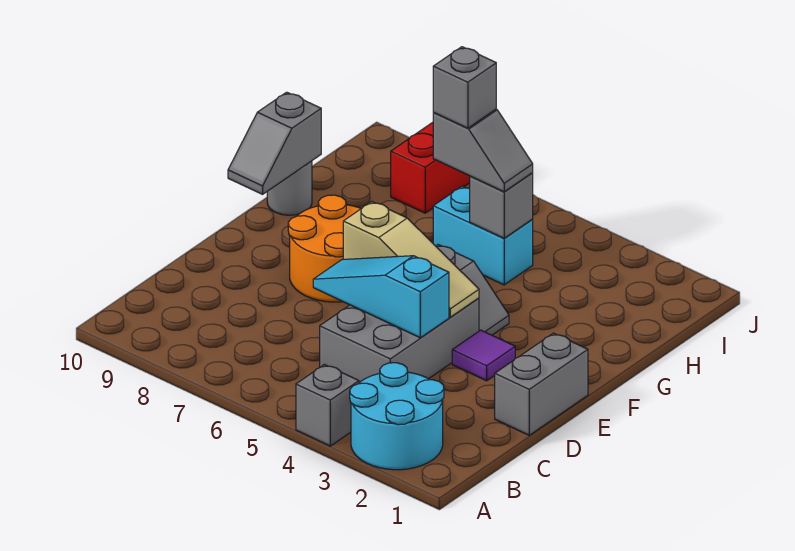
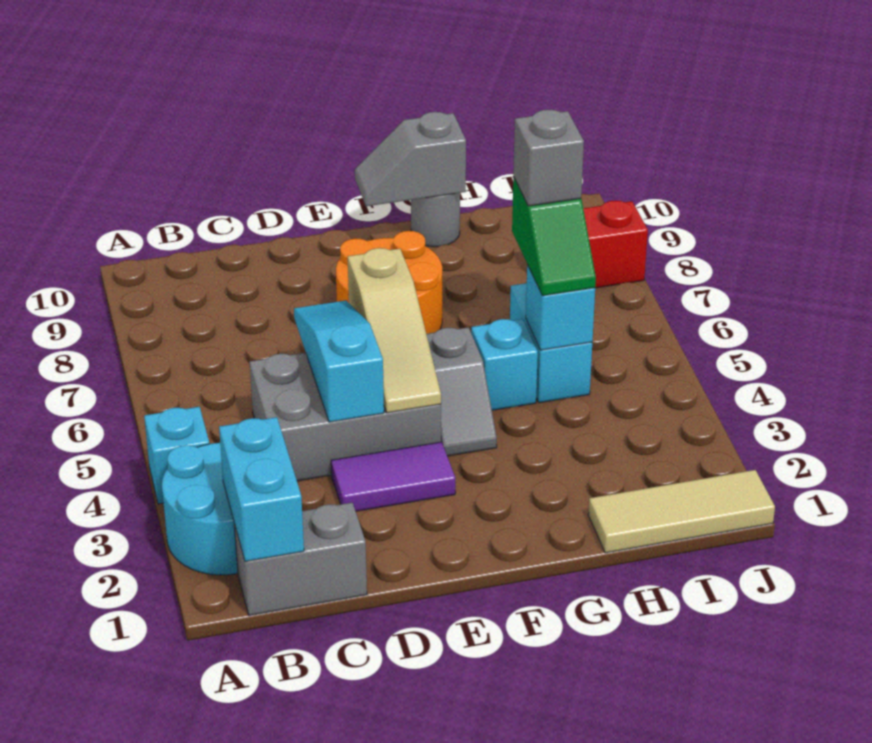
grey 1x1 brick [296,365,359,446] -> cyan 1x1 brick [144,407,209,504]
none -> cyan 1x2 brick [219,417,304,561]
grey 1x2 brick [495,333,588,435] -> grey 1x2 brick moved to [234,503,367,615]
purple 1x1 tile [452,330,515,381] -> purple 1x2 tile [331,442,456,511]
none -> cyan 1x1 brick [471,319,538,410]
none -> tan 1x3 tile [588,470,775,553]
grey 1x1 brick [470,173,533,238] -> cyan 1x1 brick [526,265,595,350]
grey 1x2 slope [433,109,533,192] -> green 1x2 slope [512,177,596,296]

